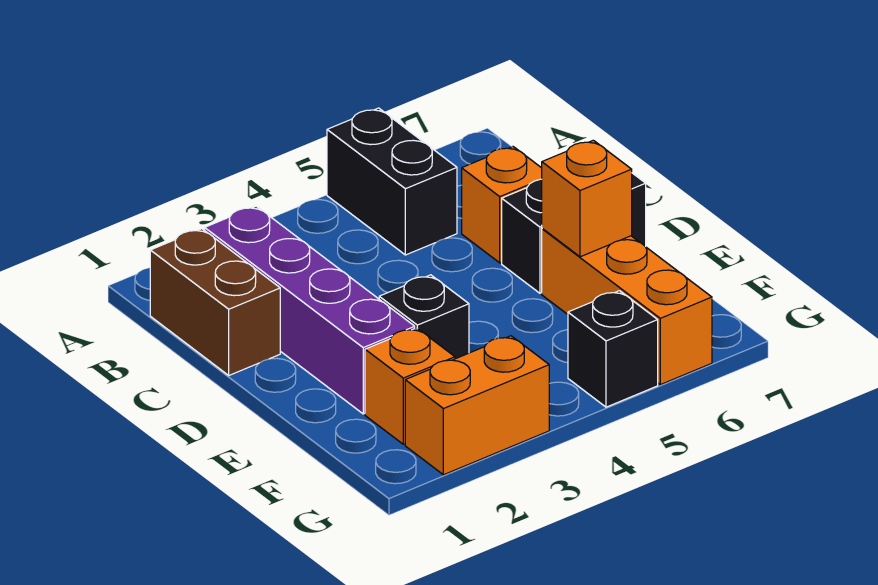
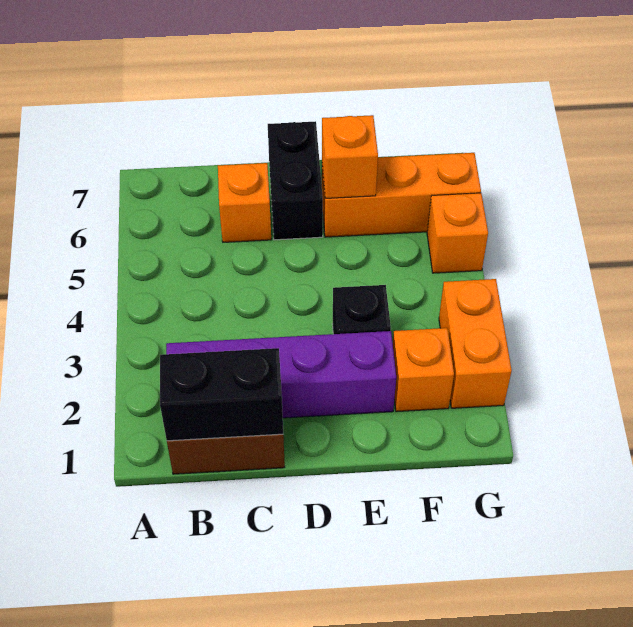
black 1x2 brick [327,108,457,255] -> black 1x2 brick moved to [160,348,283,441]
black 1x1 brick [568,291,658,407] -> orange 1x1 brick [427,193,488,273]

